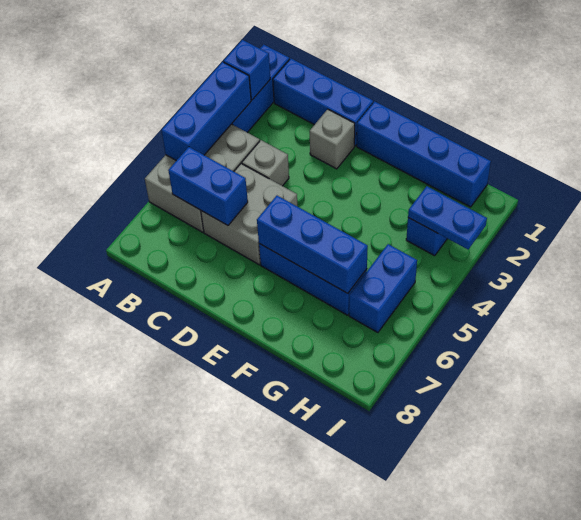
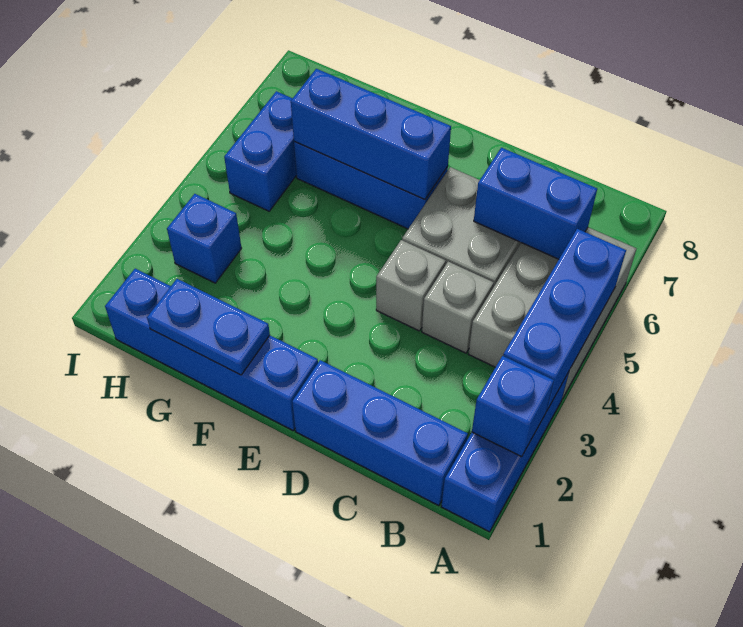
grey 1x1 brick [310,109,355,169] -> grey 1x1 brick moved to [376,240,446,331]
blue 1x2 plate [408,186,487,249] -> blue 1x2 plate moved to [147,279,270,375]

